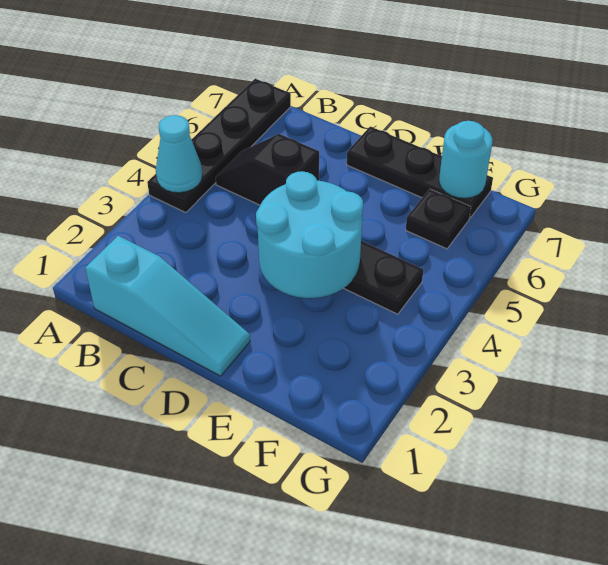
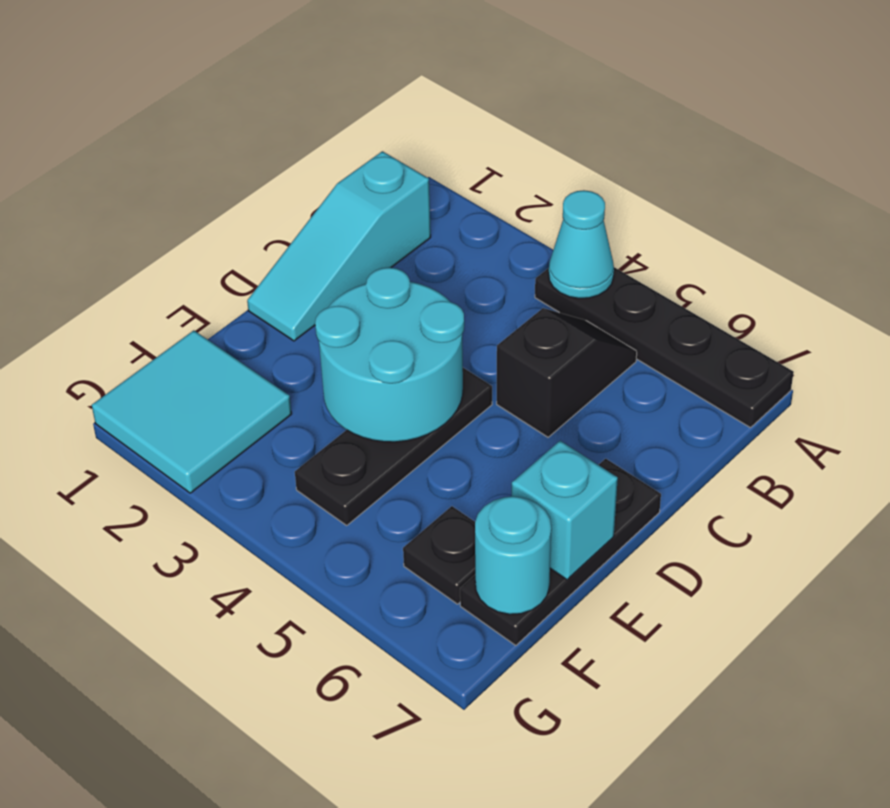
none -> cyan 1x1 brick [512,441,618,580]
none -> cyan 2x2 tile [92,330,292,493]

